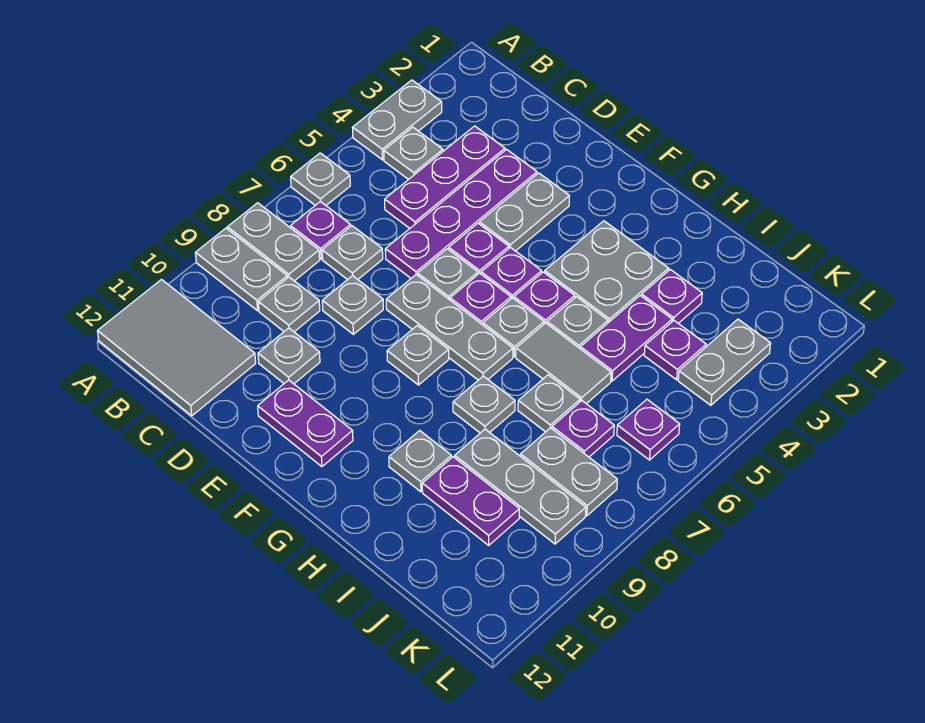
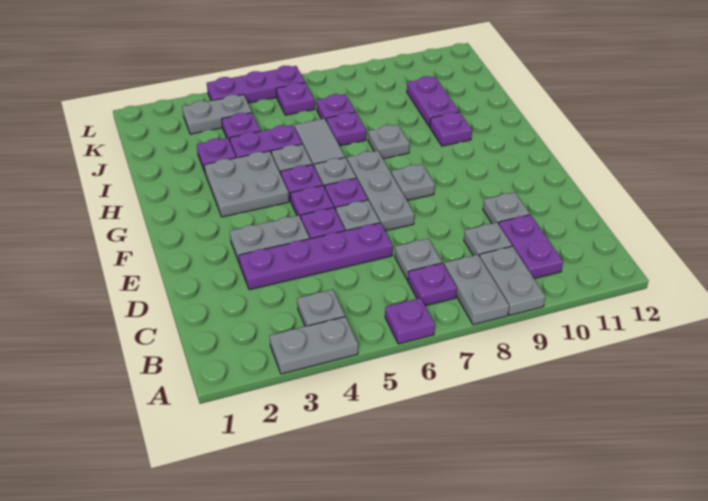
grey 1x1 plate [291,153,350,205] -> purple 1x1 plate [385,298,435,344]
grey 2x3 tile [98,280,256,416] -> none
purple 1x3 plate [385,126,505,228] -> purple 1x3 plate moved to [207,66,305,103]
grey 1x1 plate [322,276,383,334] -> none
purple 1x2 plate [258,380,353,467] -> purple 1x2 plate moved to [499,215,563,279]
grey 1x1 plate [389,431,452,492] -> purple 1x1 plate [430,112,472,146]
grey 1x1 plate [518,375,580,432] -> purple 1x1 plate [326,112,366,146]
grey 1x3 plate [455,429,586,544] -> none
grey 1x2 plate [520,428,617,516] -> none

